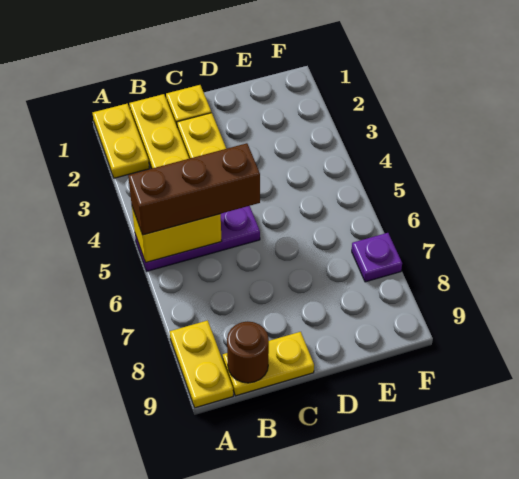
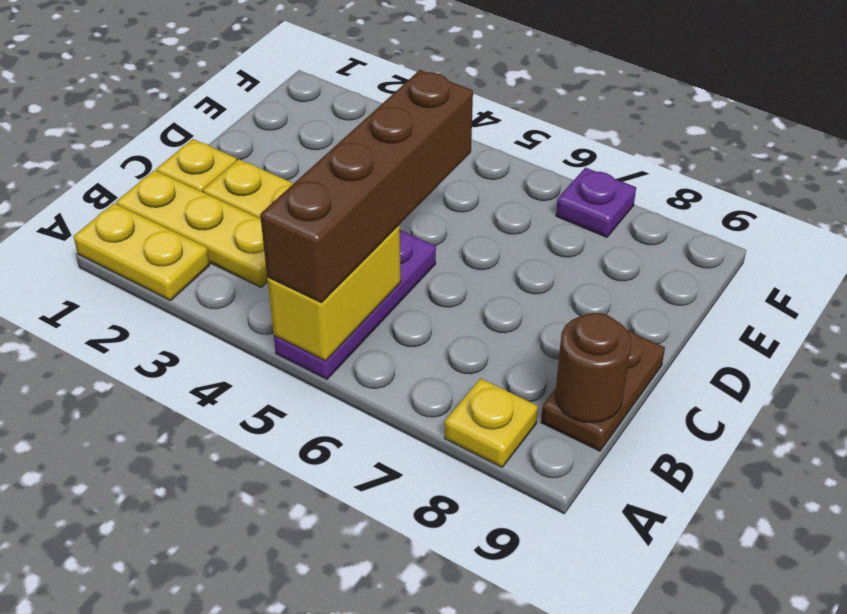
brown 1x3 brick [128,143,260,235] -> brown 1x4 brick [260,70,473,303]
yellow 1x2 plate [170,320,233,408] -> yellow 1x1 plate [445,378,538,467]
yellow 1x2 plate [223,332,314,396] -> brown 1x2 plate [541,331,665,451]

